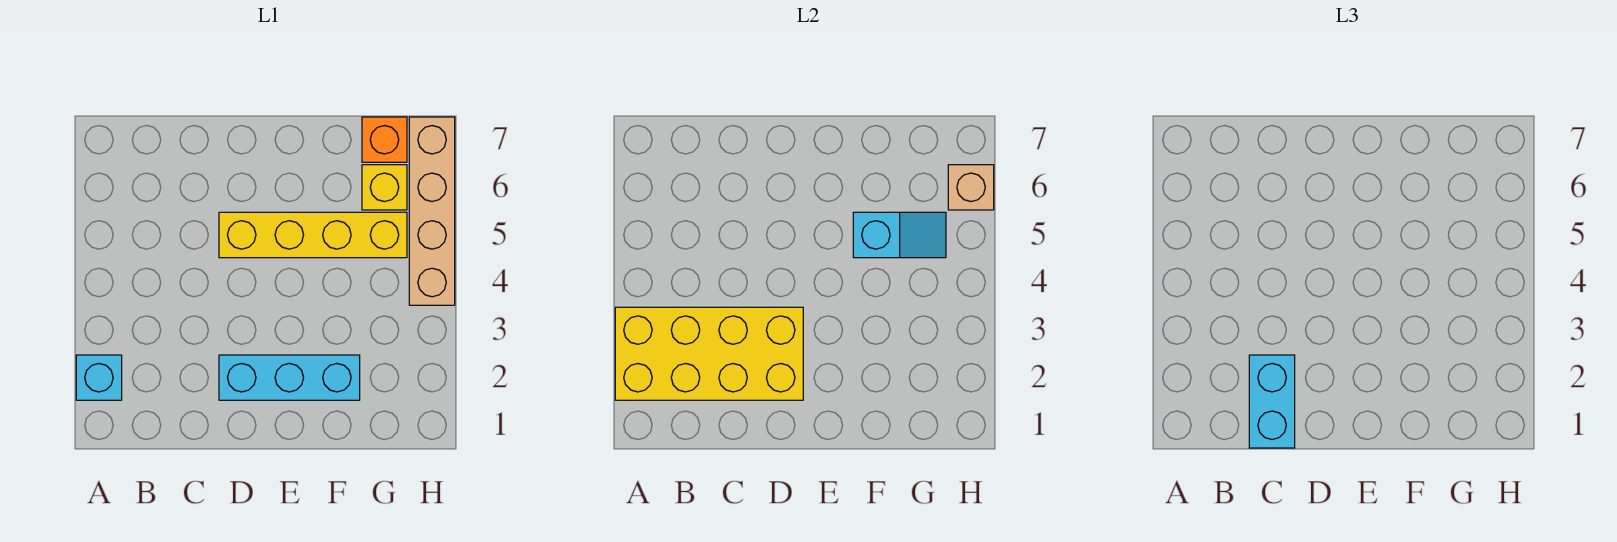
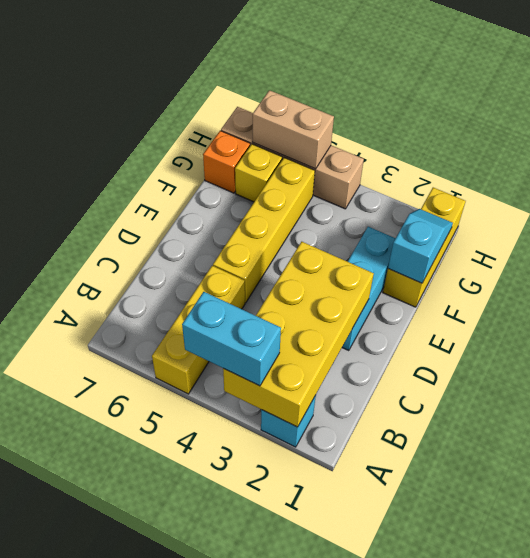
none -> yellow 1x3 brick [152,266,245,394]
cyan 1x2 brick [1249,355,1295,448] -> cyan 1x2 brick moved to [182,292,281,386]
none -> yellow 1x3 brick [383,188,466,307]
cyan 1x2 slope [853,212,946,258] -> cyan 1x2 slope moved to [388,209,453,283]
tan 1x1 brick [948,165,994,210] -> tan 1x2 brick [252,90,334,169]

